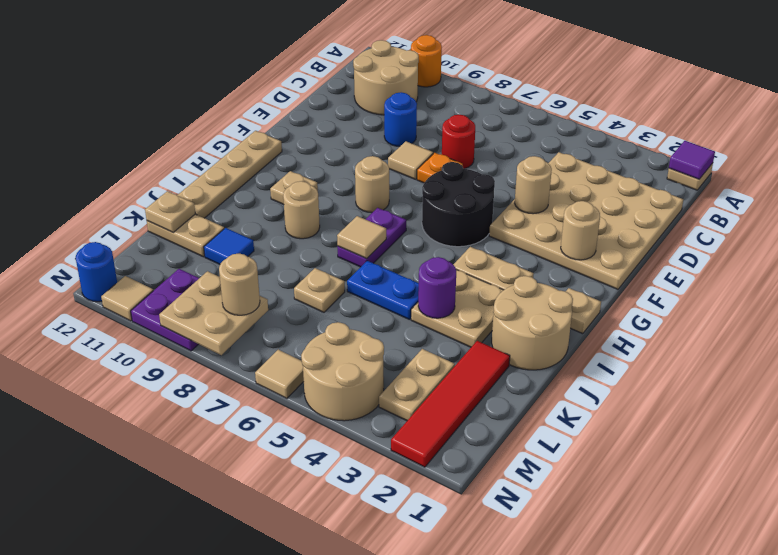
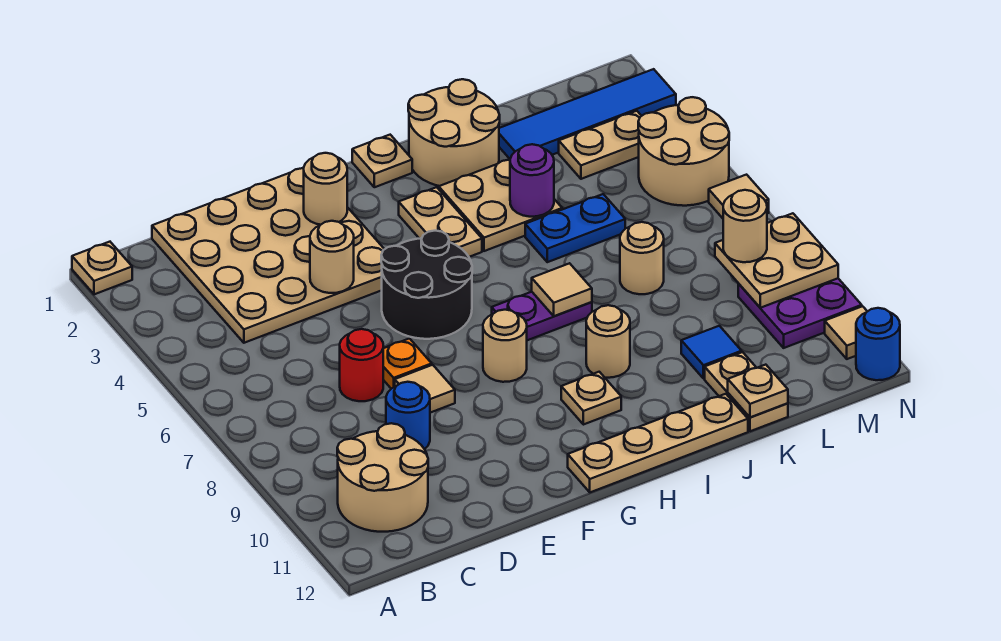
purple 1x1 tile [669,141,715,179] -> none
orange 1x1 round brick [411,35,442,87] -> none
blue 1x2 plate [347,261,419,319] -> blue 1x2 plate turned to [525,194,625,262]
red 1x4 tile [391,341,510,467] -> blue 1x4 tile [499,69,676,159]
tan 1x1 plate [294,268,345,312] -> tan 1x1 round brick [620,222,664,294]

